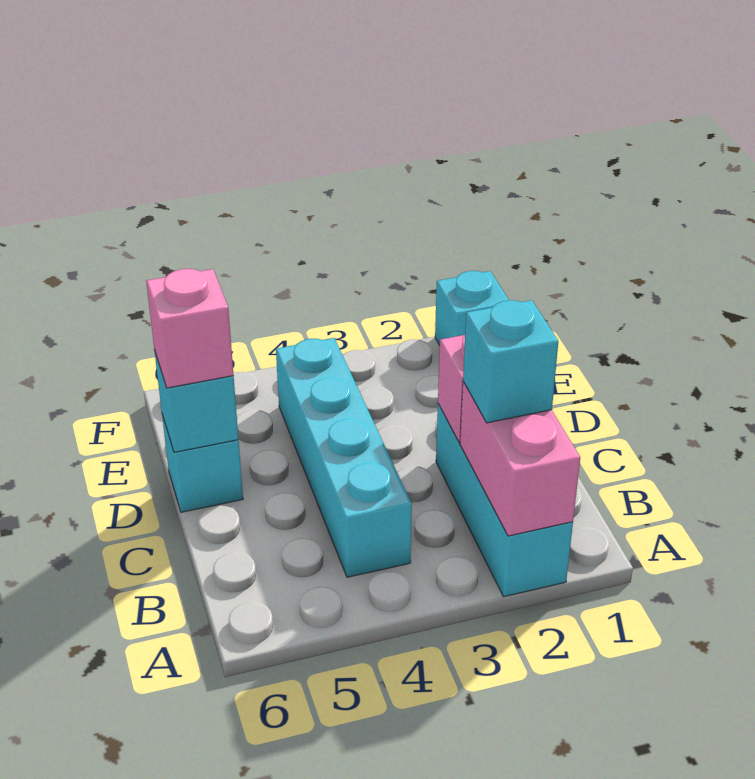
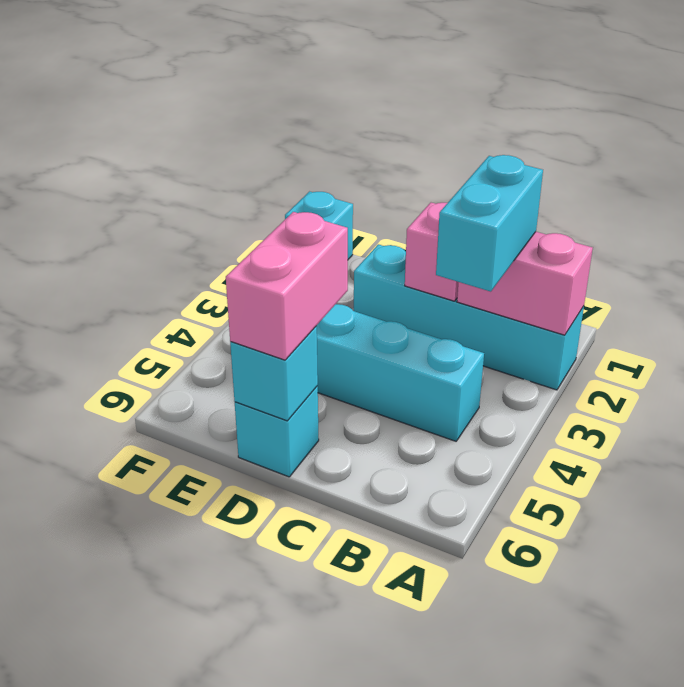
cyan 1x3 brick [436,404,573,597] -> cyan 1x4 brick [354,244,584,390]
cyan 1x1 brick [463,300,558,423] -> cyan 1x2 brick [436,155,543,292]
pink 1x1 brick [146,269,234,388] -> pink 1x2 brick [226,212,348,360]

